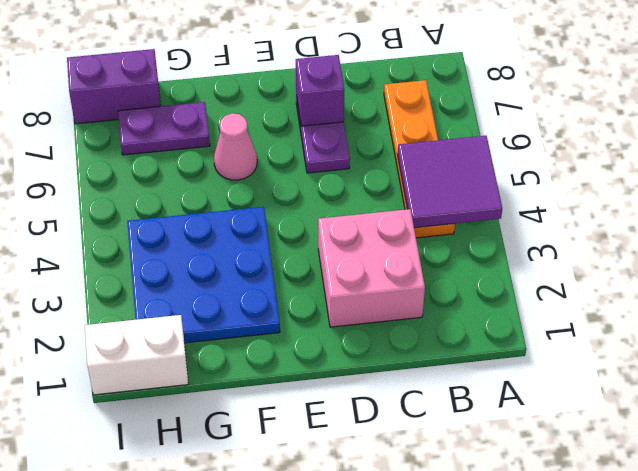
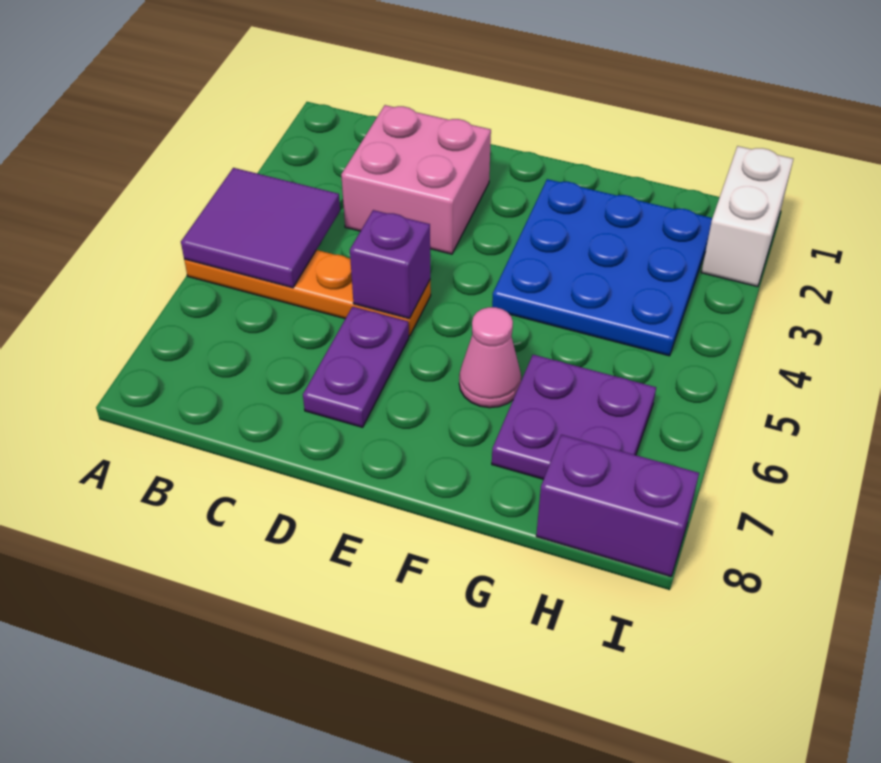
orange 1x4 plate [384,80,455,238] -> orange 1x4 plate turned to [184,250,431,336]
purple 1x1 brick [296,55,344,126] -> purple 1x1 brick moved to [350,210,430,319]
purple 1x2 plate [118,102,210,155] -> purple 2x2 plate [492,355,656,479]
white 1x2 brick [85,315,188,395] -> white 1x2 brick turned to [701,146,793,287]

